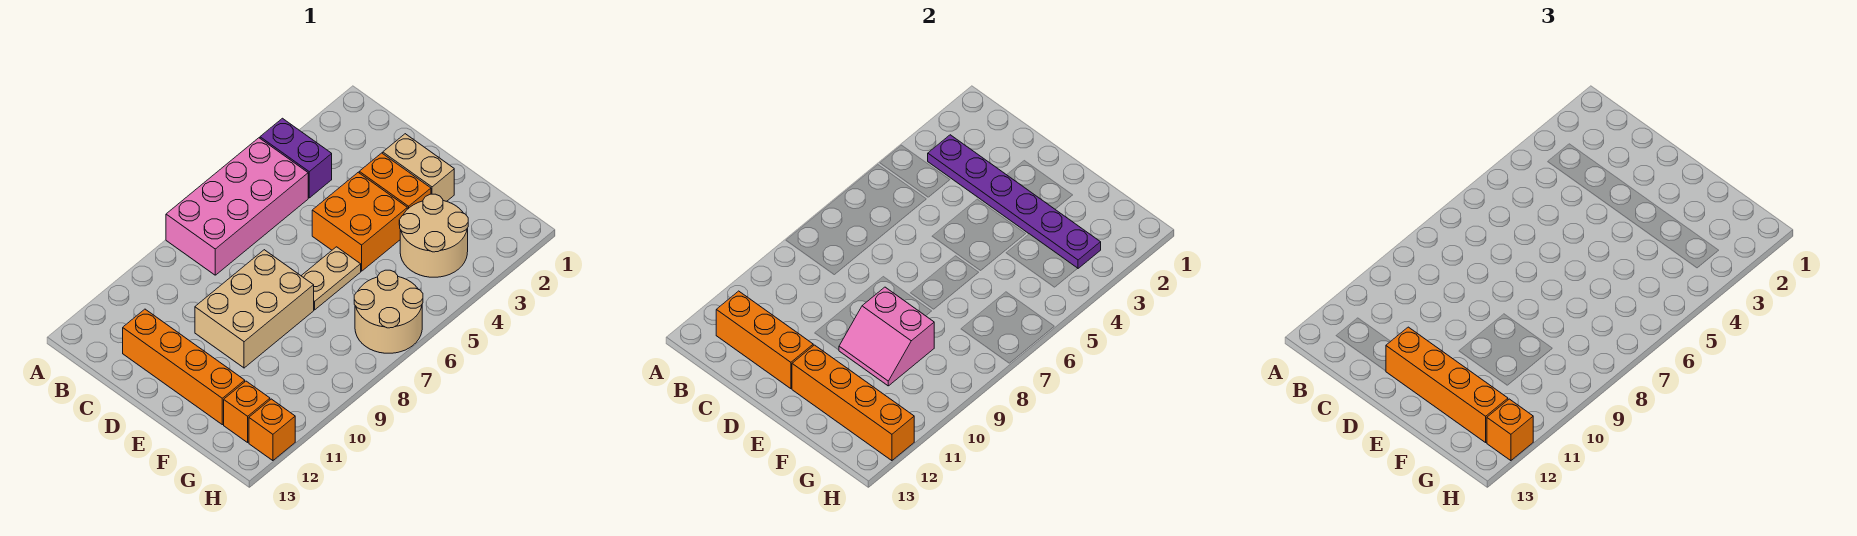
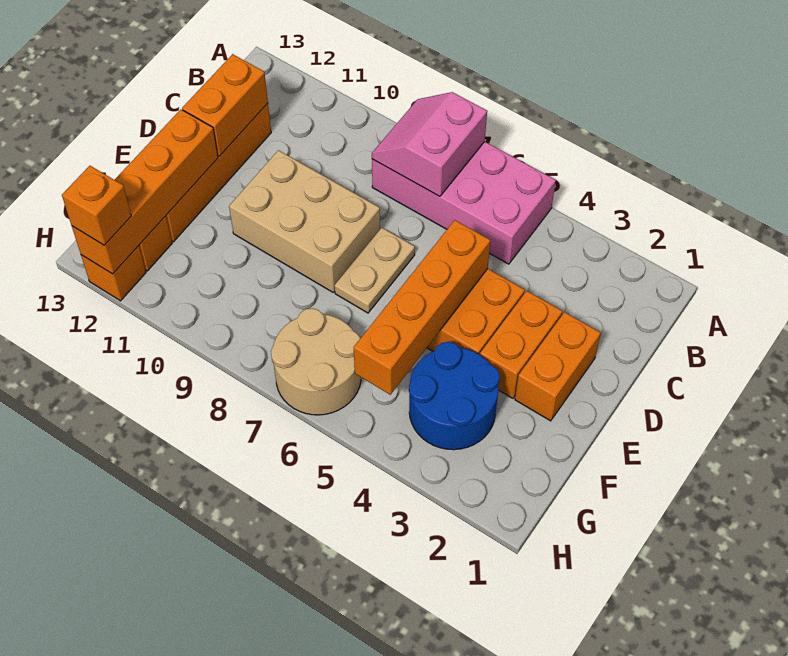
purple 1x2 brick [260,118,332,198] -> none
purple 1x6 plate [928,135,1101,268] -> none
orange 1x3 brick [716,291,813,389] -> orange 1x2 brick [182,54,268,156]
tan 1x2 brick [383,134,454,201] -> orange 1x2 brick [515,312,601,421]
orange 1x4 brick [1386,327,1508,442] -> orange 1x4 brick moved to [354,220,490,395]
tan 1x2 plate [301,247,361,310] -> tan 1x2 plate turned to [334,228,415,313]
pink 2x2 slope [839,287,934,386] -> pink 2x2 slope moved to [372,92,487,196]
tan 2x2 round brick [399,194,468,277] -> blue 2x2 round brick [409,342,500,450]

